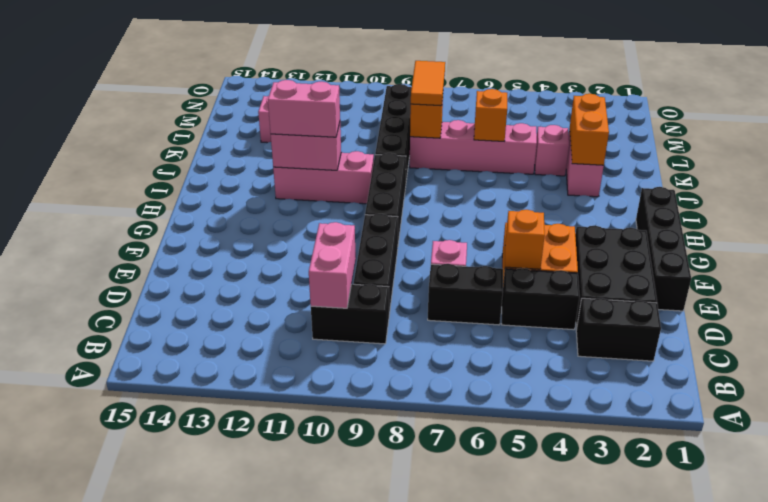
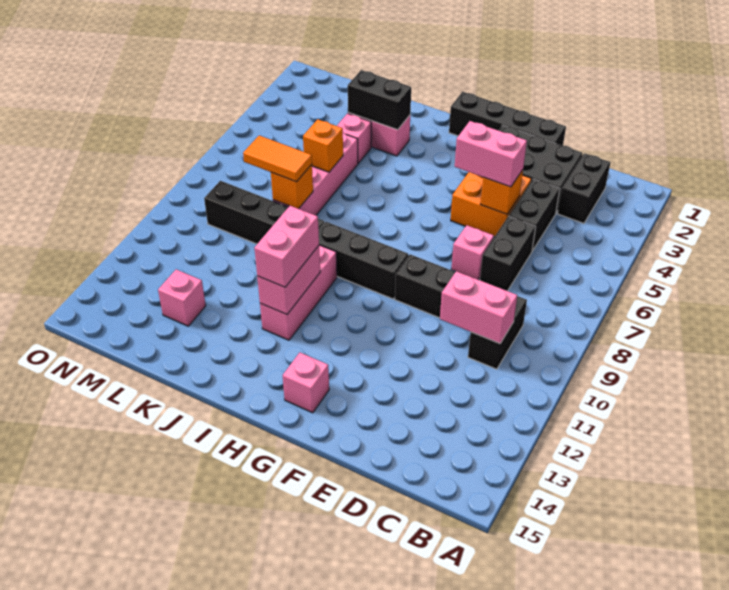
none -> pink 1x2 brick [455,121,527,187]
none -> pink 1x1 brick [283,353,329,413]
orange 1x2 brick [570,94,609,165] -> black 1x2 brick [348,70,411,130]

